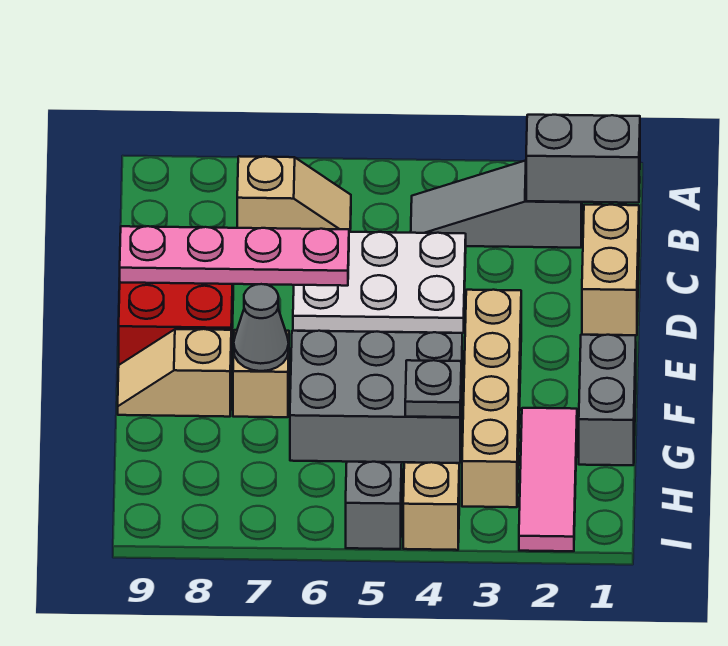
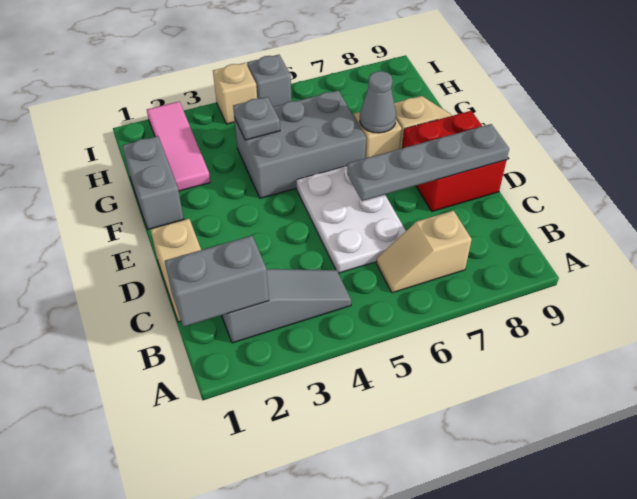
white 2x3 plate [293,232,466,333] -> white 2x3 plate turned to [296,166,406,273]
pink 1x4 plate [120,226,349,286] -> grey 1x4 plate [347,124,509,201]
tan 1x4 brick [462,290,521,507] -> none

